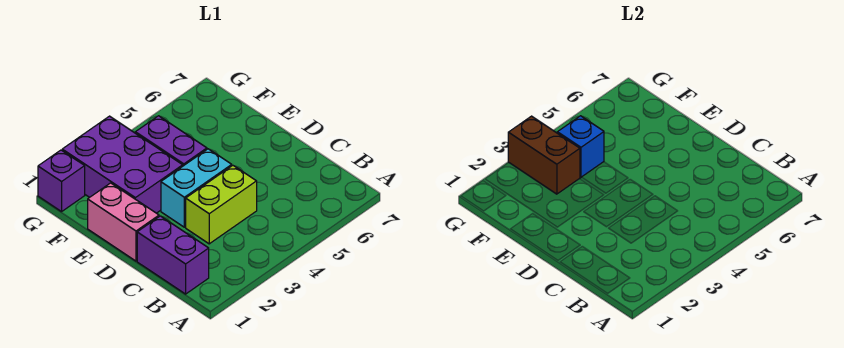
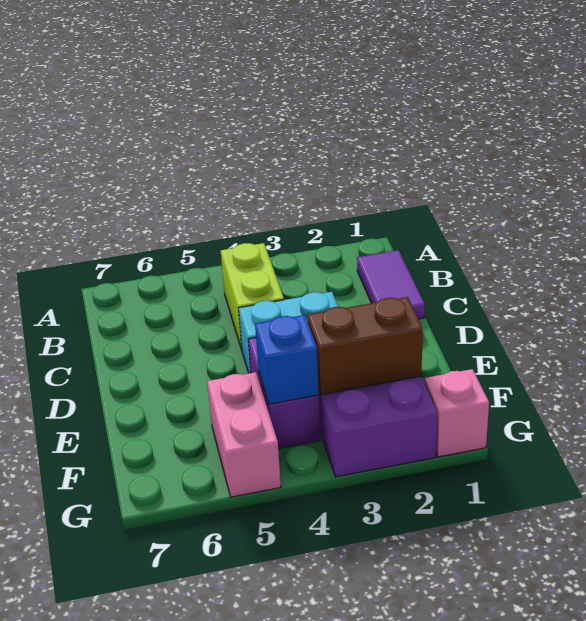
purple 1x2 brick [137,216,209,294] -> purple 1x2 tile [357,250,425,319]
lime 1x2 brick [186,165,257,244] -> lime 1x2 brick turned to [221,243,284,350]
pink 1x2 brick [88,183,159,261] -> pink 1x2 brick moved to [207,372,281,497]
brown 1x2 brick [508,116,580,194] -> brown 1x2 brick turned to [307,297,423,395]
purple 1x1 brick [38,150,85,212] -> pink 1x1 brick [424,369,489,457]

